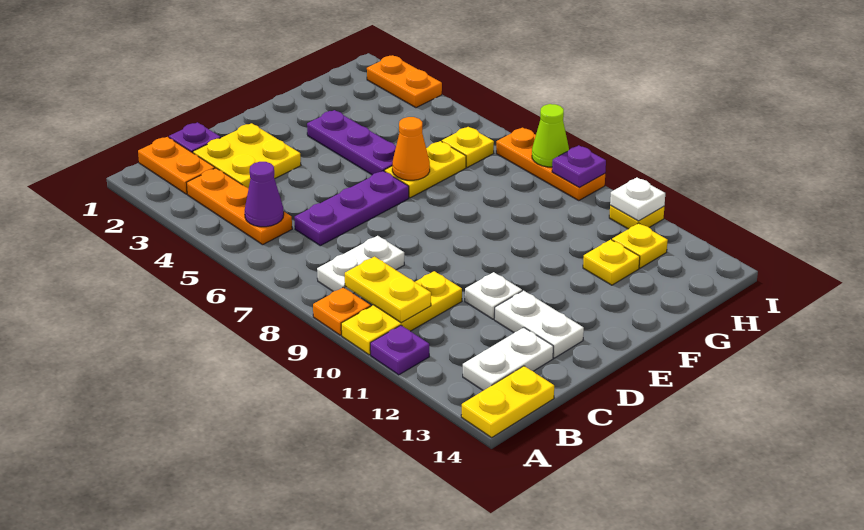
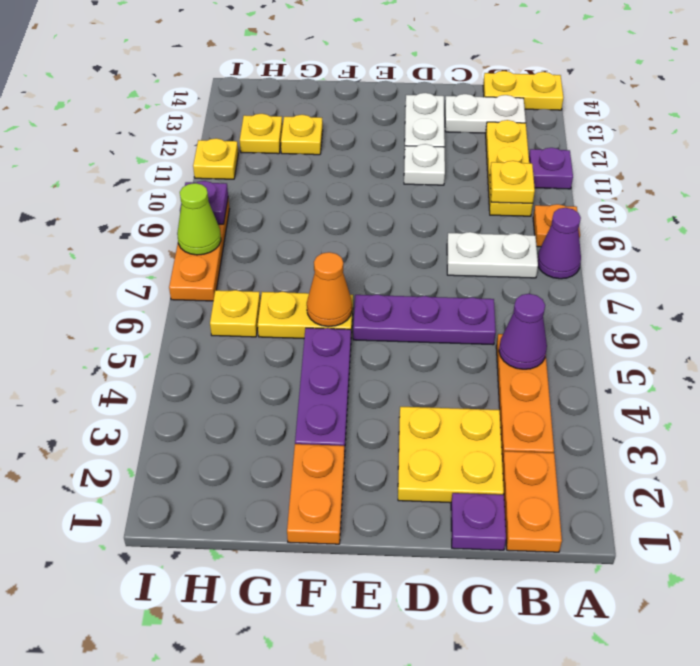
none -> purple 1x1 cone [538,208,581,279]
yellow 1x3 plate [341,271,462,355] -> yellow 1x3 plate turned to [486,120,533,216]
yellow 1x2 plate [345,257,431,323] -> yellow 1x1 plate [490,161,535,203]
orange 1x2 plate [367,55,442,108] -> orange 1x2 plate moved to [287,444,345,544]
white 1x1 plate [610,177,665,221] -> none

